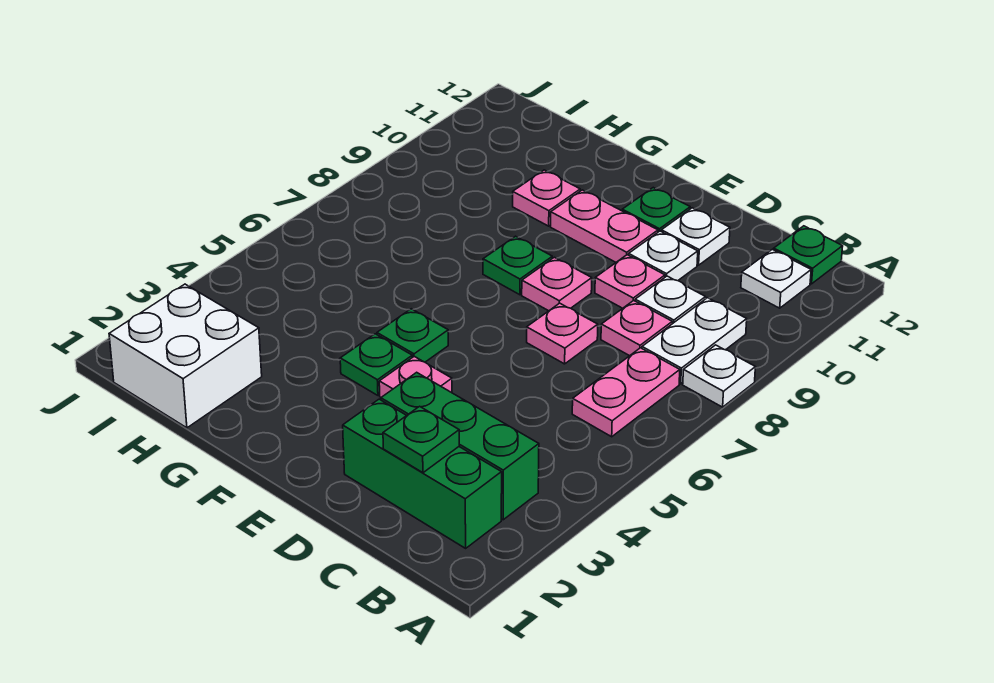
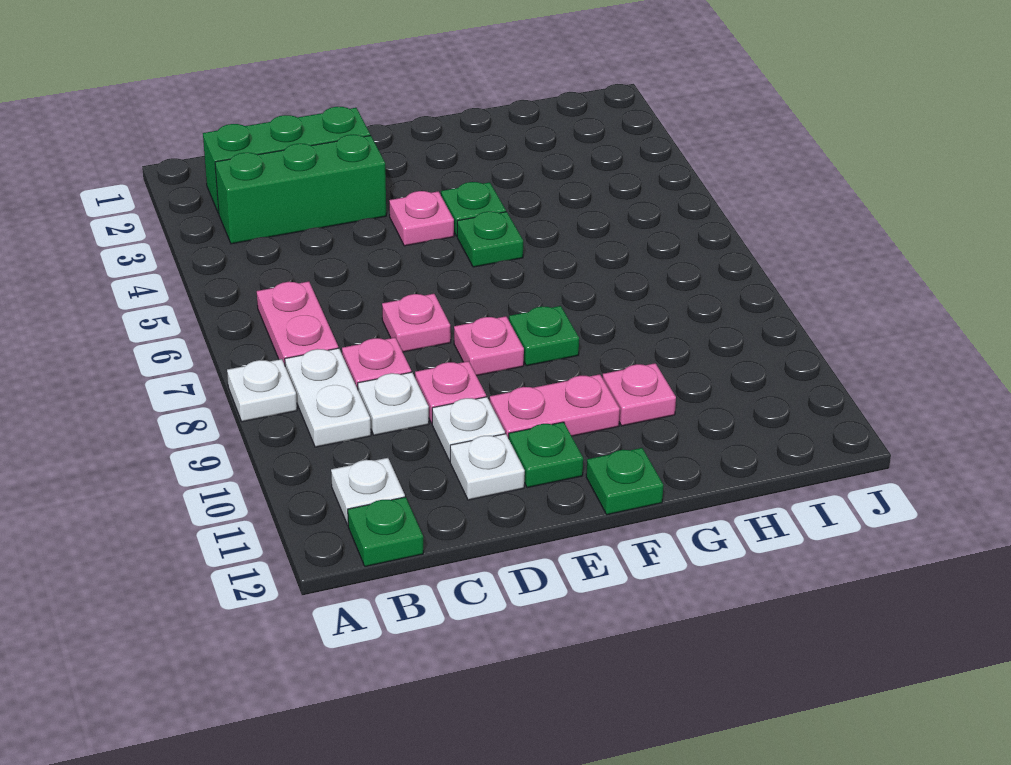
green 1x1 plate [383,406,459,473] -> green 1x1 plate moved to [586,448,663,515]
white 2x2 brick [109,284,262,428] -> none

